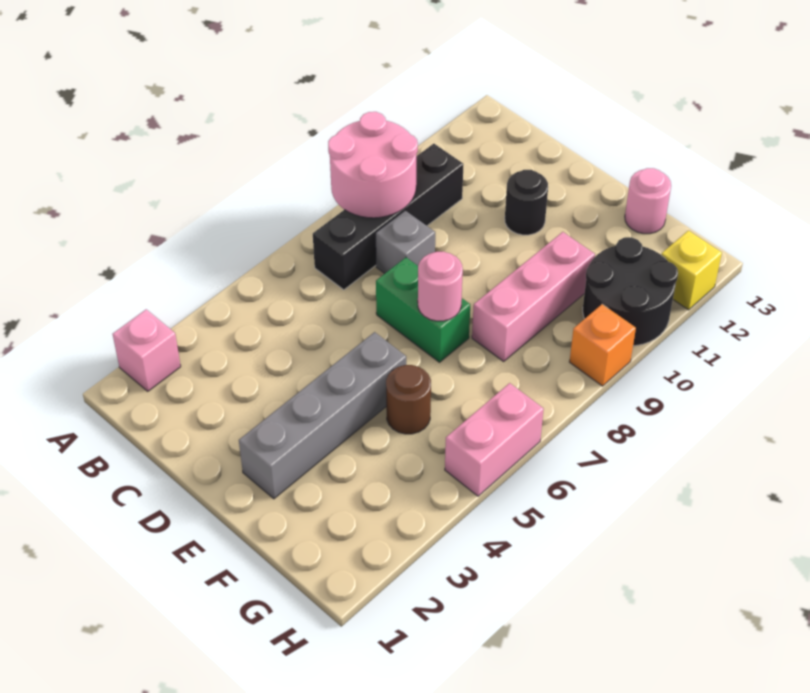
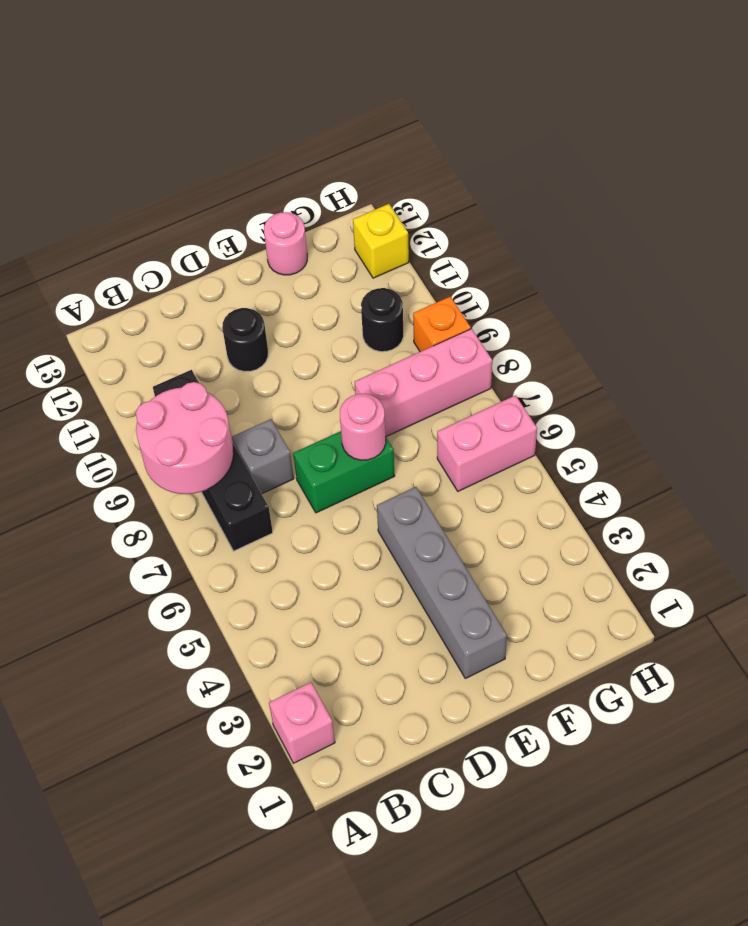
brown 1x1 round brick [386,365,431,434] -> none
pink 1x3 brick [472,232,595,361] -> pink 1x3 brick turned to [355,329,492,437]
black 2x2 round brick [583,237,678,346] -> black 1x1 round brick [361,288,404,352]
pink 1x2 brick [445,383,544,496] -> pink 1x2 brick turned to [437,395,537,491]

